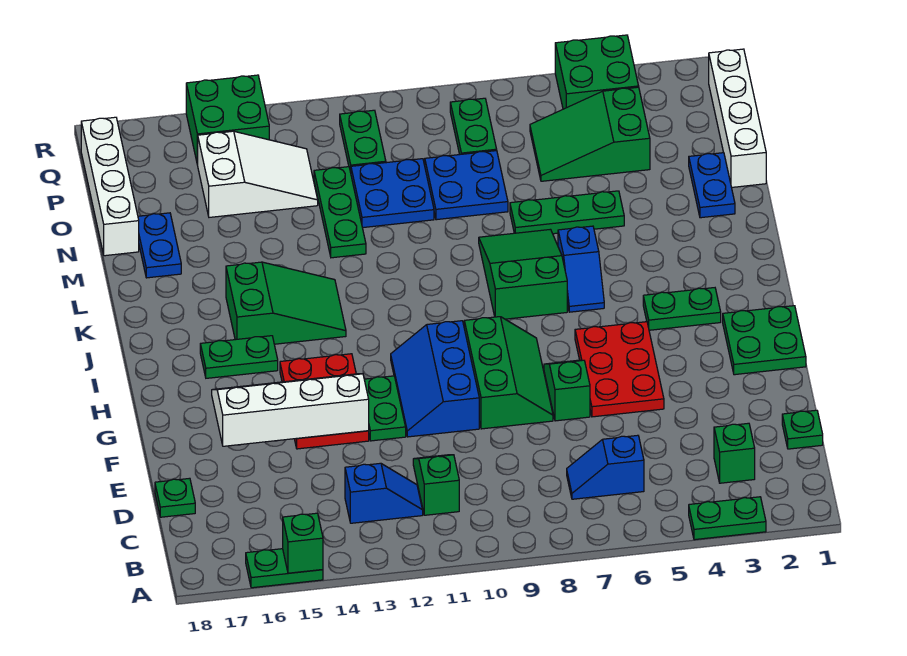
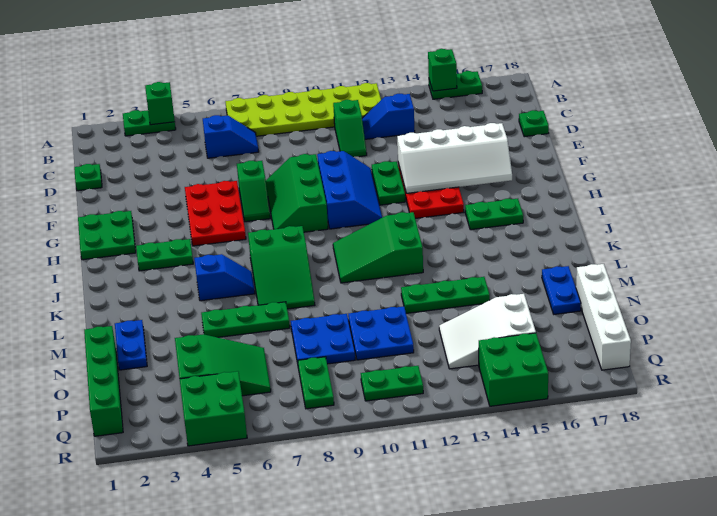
none -> lime 2x6 plate [225,83,381,136]
green 1x1 brick [714,423,755,483] -> green 1x1 brick moved to [145,82,175,125]
blue 1x2 slope [558,226,604,312] -> blue 1x2 slope turned to [194,254,255,301]
green 2x3 slope [226,262,346,344] -> green 2x3 slope moved to [333,212,423,283]
green 1x3 plate [314,167,366,258] -> green 1x3 plate turned to [401,277,490,313]
white 1x4 brick [709,49,766,187] -> green 1x4 brick [84,326,123,436]
green 1x2 plate [340,110,386,172] -> green 1x2 plate turned to [361,366,423,401]

